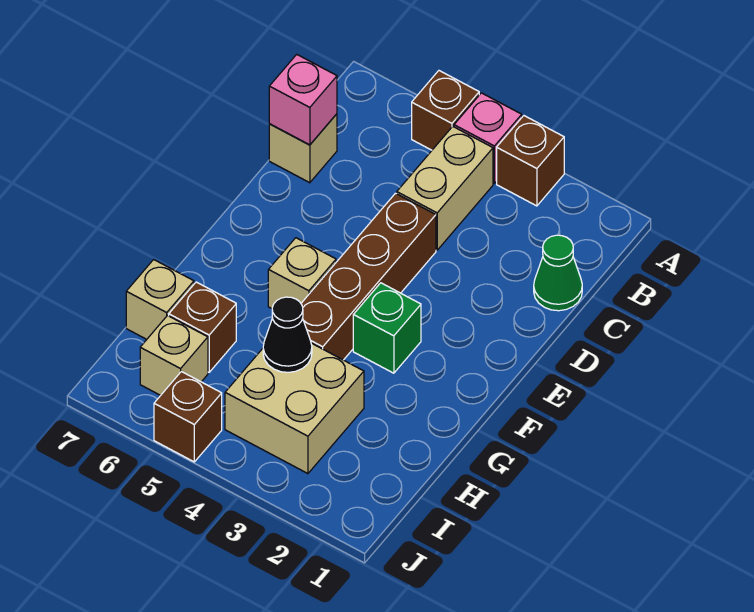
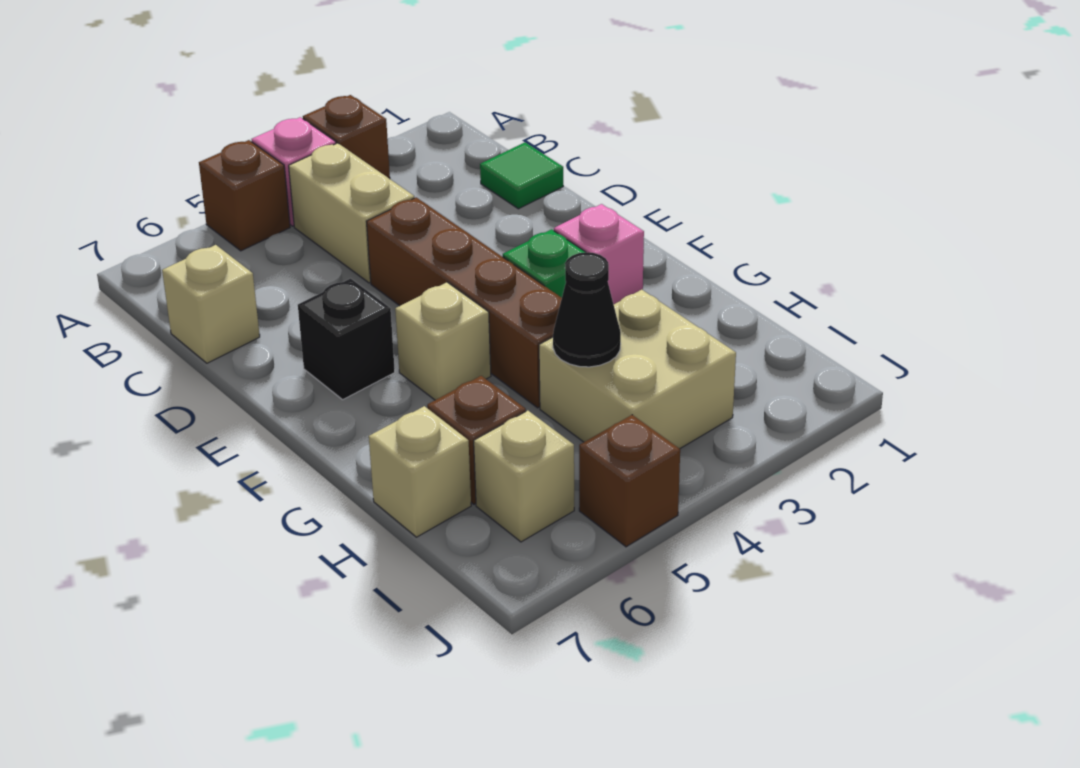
green 1x1 cone [534,235,582,311] -> green 1x1 tile [480,142,563,209]
pink 1x1 brick [269,54,337,145] -> pink 1x1 brick moved to [554,204,644,304]
none -> black 1x1 brick [298,278,395,400]

